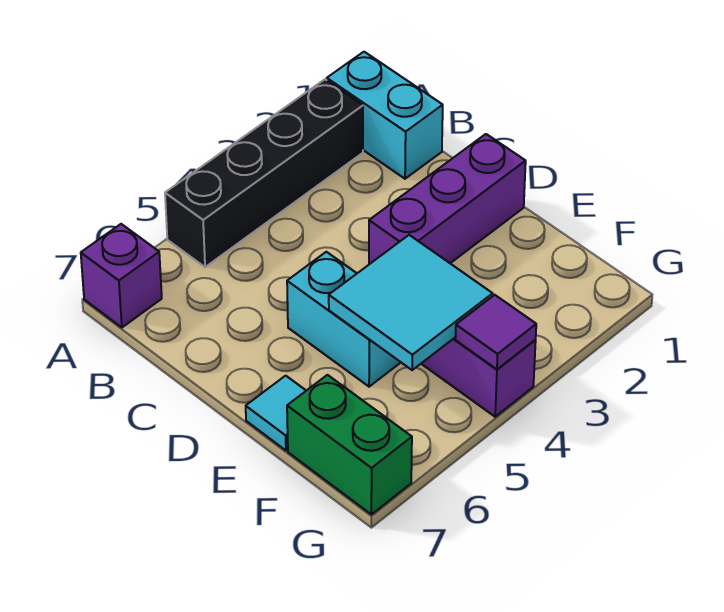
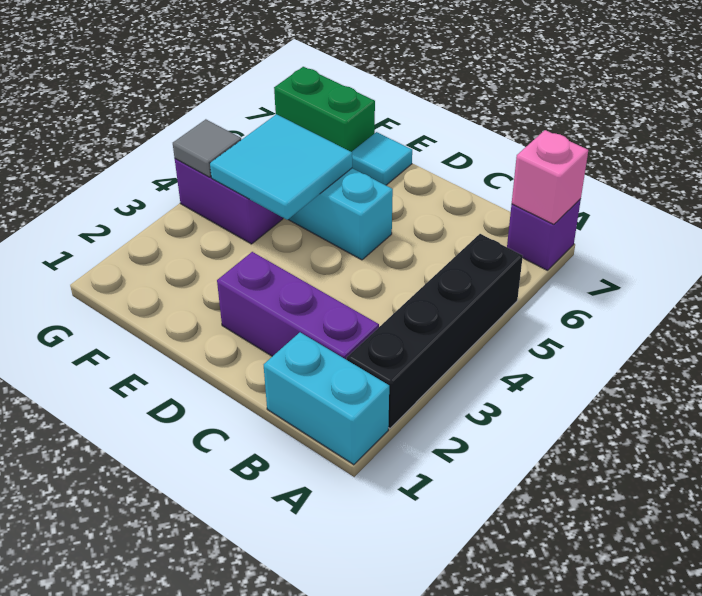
none -> pink 1x1 brick [512,130,588,224]
purple 1x3 brick [369,134,526,264] -> purple 1x3 brick turned to [217,252,379,360]
purple 1x1 tile [456,295,536,369] -> grey 1x1 tile [173,119,241,177]

